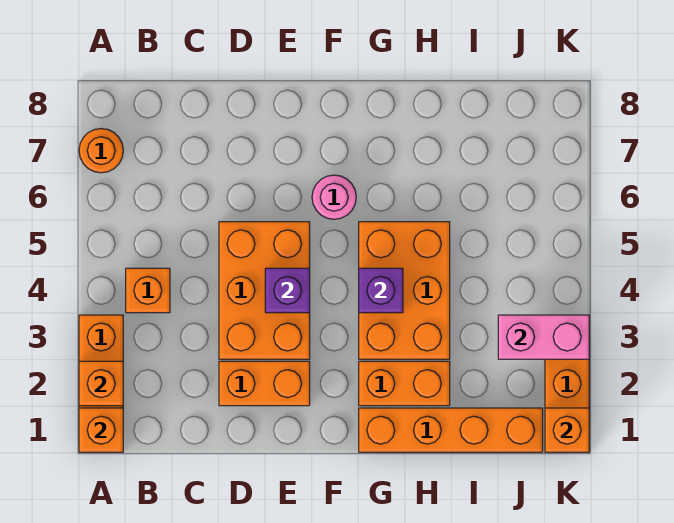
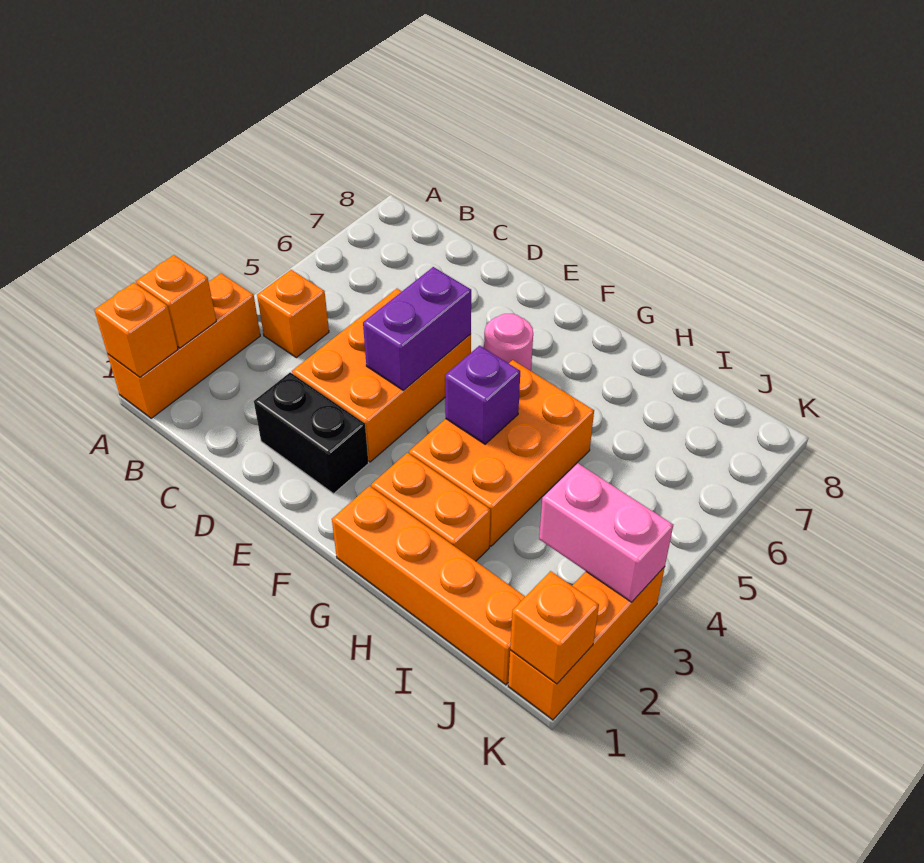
orange 1x1 round brick [79,129,123,173] -> none
orange 1x2 brick [219,361,310,406] -> black 1x2 brick [254,372,368,494]
purple 1x1 brick [265,268,310,313] -> purple 1x2 brick [363,267,471,390]

